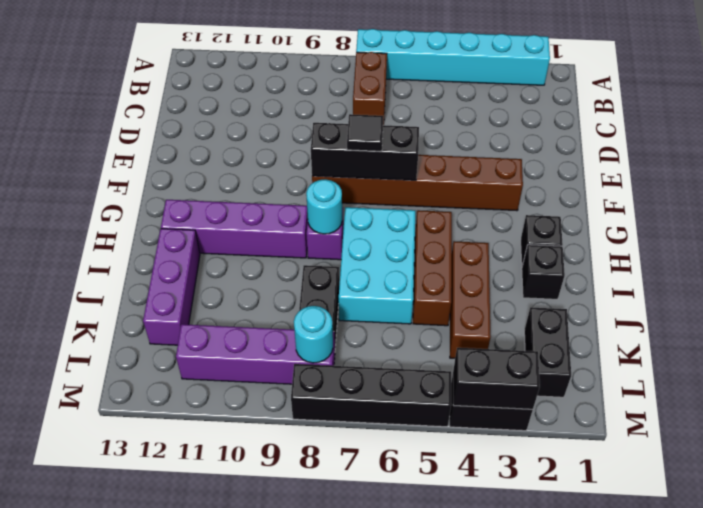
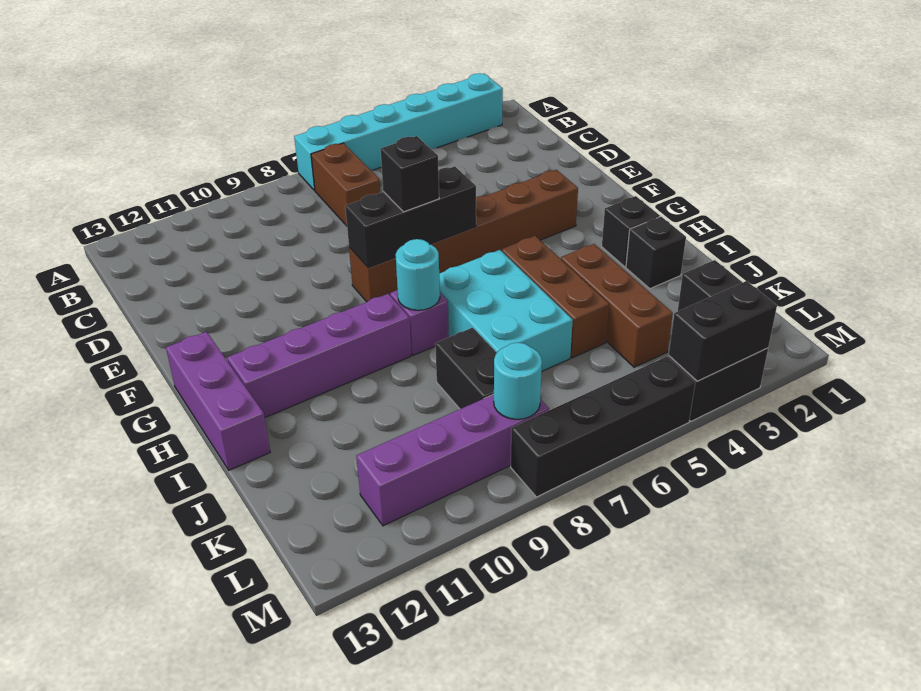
black 1x1 tile [347,114,383,151] -> black 1x1 brick [381,136,439,212]
purple 1x3 brick [143,229,200,345] -> purple 1x3 brick moved to [166,332,270,470]

